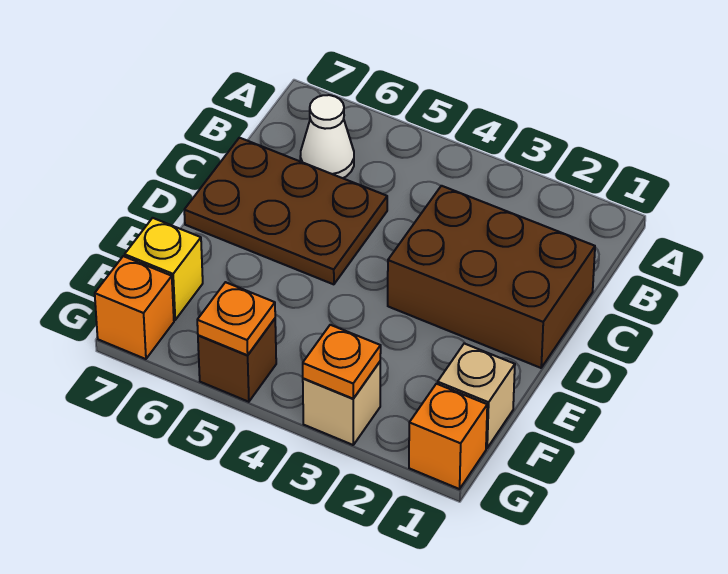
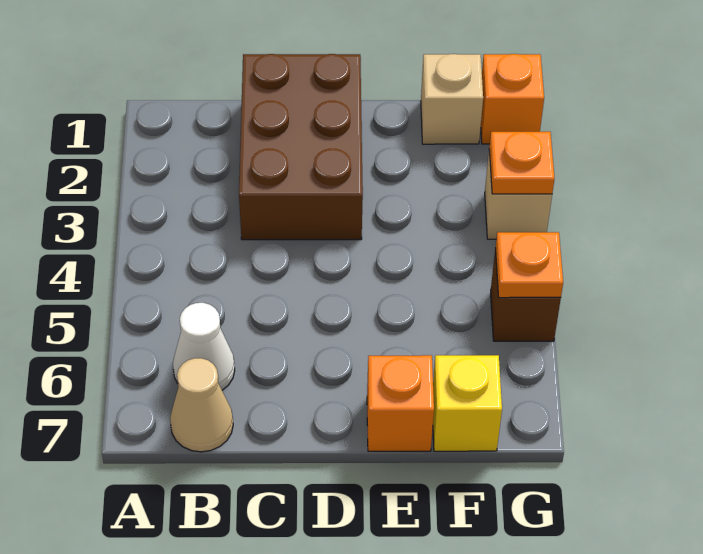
none -> tan 1x1 cone [170,358,233,452]
brown 2x3 plate [184,138,387,284] -> none
orange 1x1 brick [95,256,174,359] -> orange 1x1 brick moved to [367,355,434,451]

